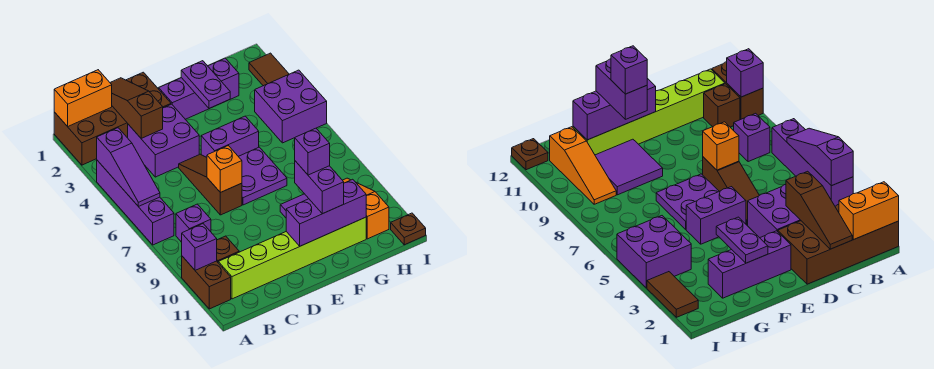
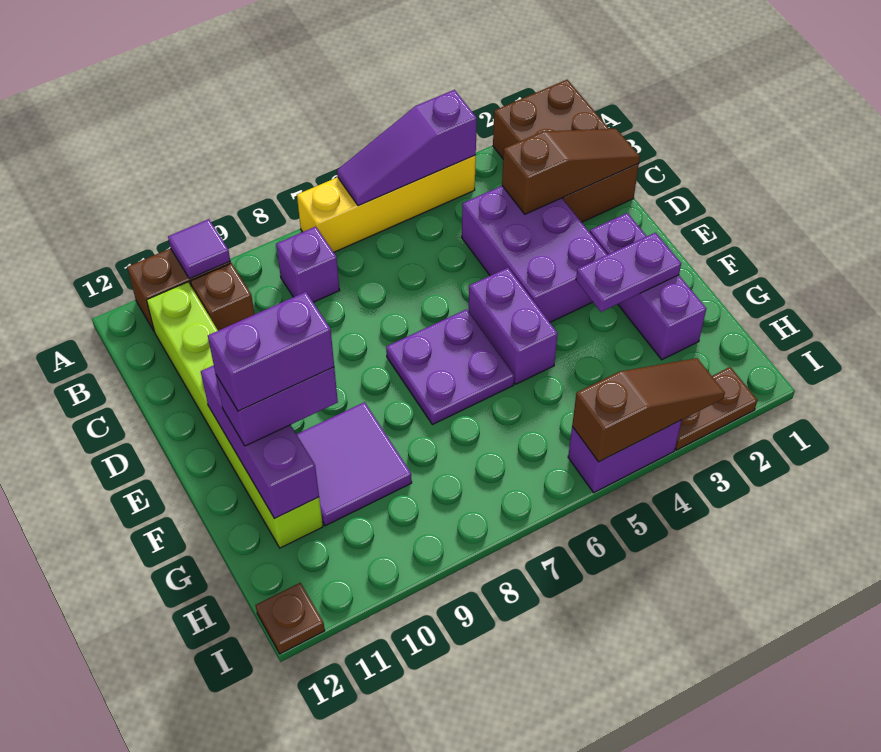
brown 2x4 brick [54,72,171,165] -> brown 2x3 brick [493,80,639,222]
orange 1x2 brick [54,70,112,127] -> none
purple 1x4 brick [97,160,174,245] -> yellow 1x4 brick [297,155,476,252]
purple 1x1 brick [182,224,217,270] -> purple 1x1 tile [168,219,230,279]
purple 2x2 brick [128,104,199,177] -> purple 2x3 brick [462,186,607,322]
brown 1x3 slope [179,154,242,215] -> brown 1x3 slope moved to [572,358,725,462]
orange 1x1 brick [207,146,242,193] -> none
purple 1x1 brick [295,128,330,175] -> purple 1x2 brick [208,292,334,411]
purple 2x2 brick [255,70,327,143] -> purple 1x2 brick [568,420,682,493]
orange 1x3 slope [343,178,389,239] -> none
brown 1x2 tile [249,53,289,86] -> brown 1x2 plate [675,367,757,450]

